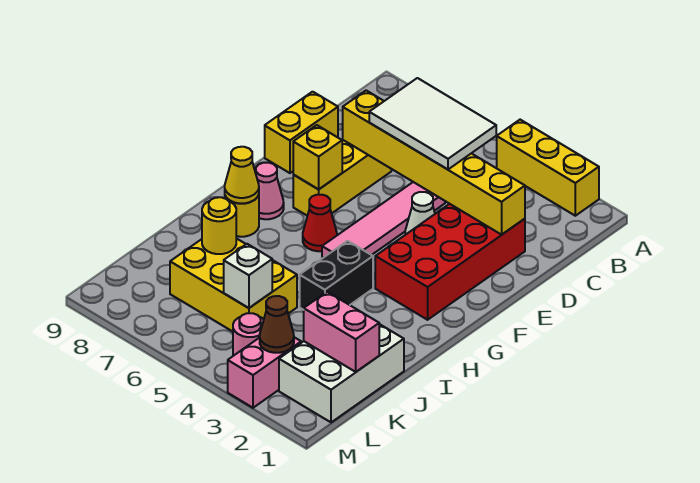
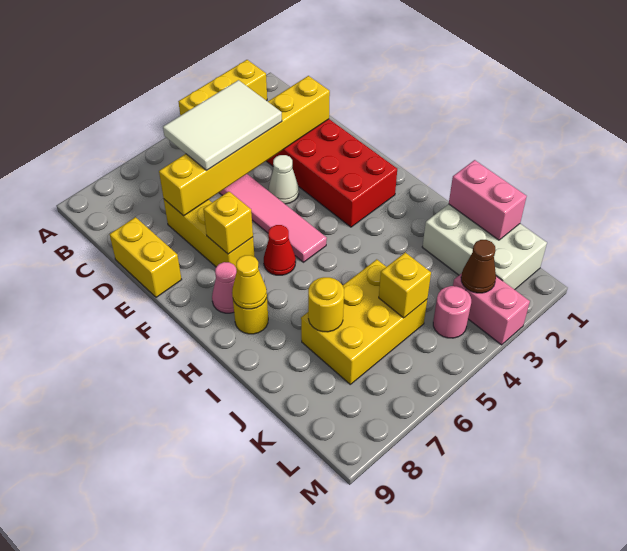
black 1x2 brick [300,241,373,310] -> none
pink 1x2 brick [304,292,379,372] -> pink 1x2 brick turned to [449,160,527,240]
white 1x1 brick [224,244,272,308] -> yellow 1x1 brick [379,252,431,318]

